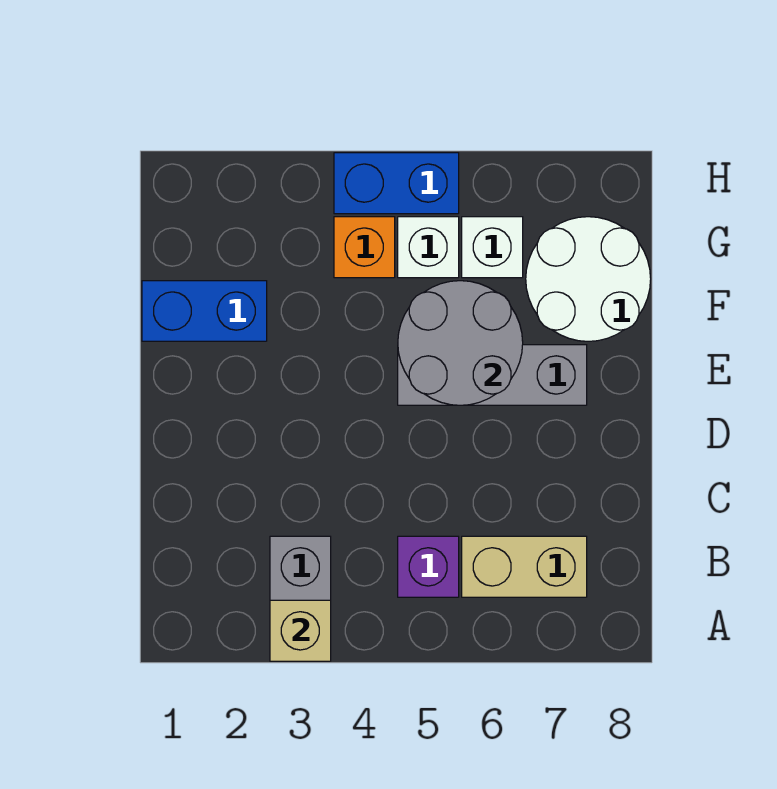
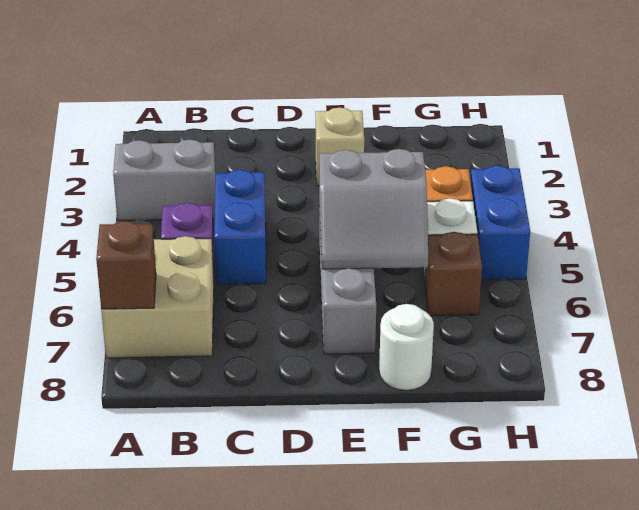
tan 1x1 brick [270,600,331,661] -> tan 1x1 brick moved to [315,108,364,186]
none -> brown 1x1 brick [96,221,156,309]
tan 1x2 brick [462,536,587,597] -> tan 2x2 brick [101,236,214,358]
grey 2x2 round brick [398,281,523,405] -> grey 2x2 slope [319,149,428,269]
blue 1x2 brick [142,281,267,341] -> blue 1x2 brick moved to [214,170,266,285]
white 2x2 round brick [526,217,651,341] -> white 1x1 round brick [379,304,434,390]
white 1x1 brick [462,217,523,278] -> brown 1x1 brick [425,232,482,316]

